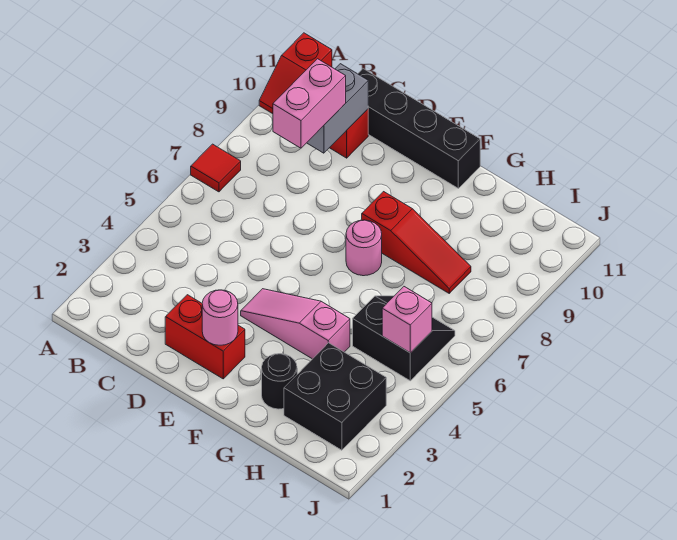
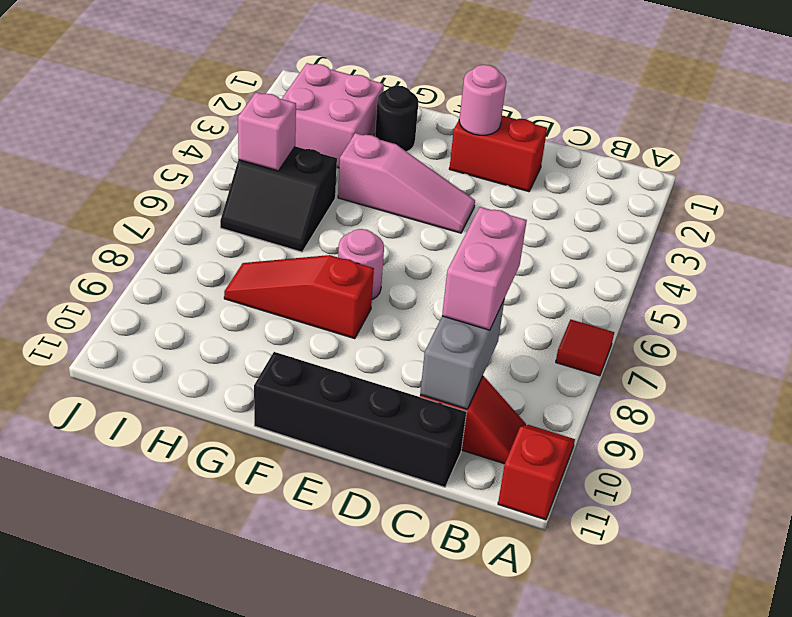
black 2x2 brick [284,343,386,450] -> pink 2x2 brick [282,63,384,168]

